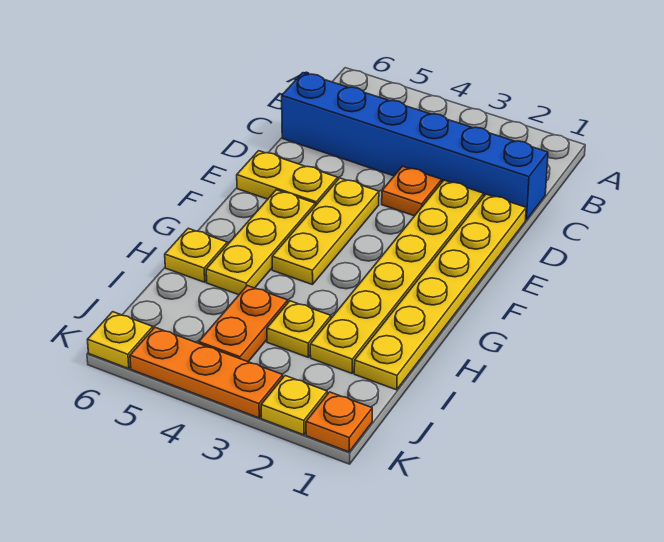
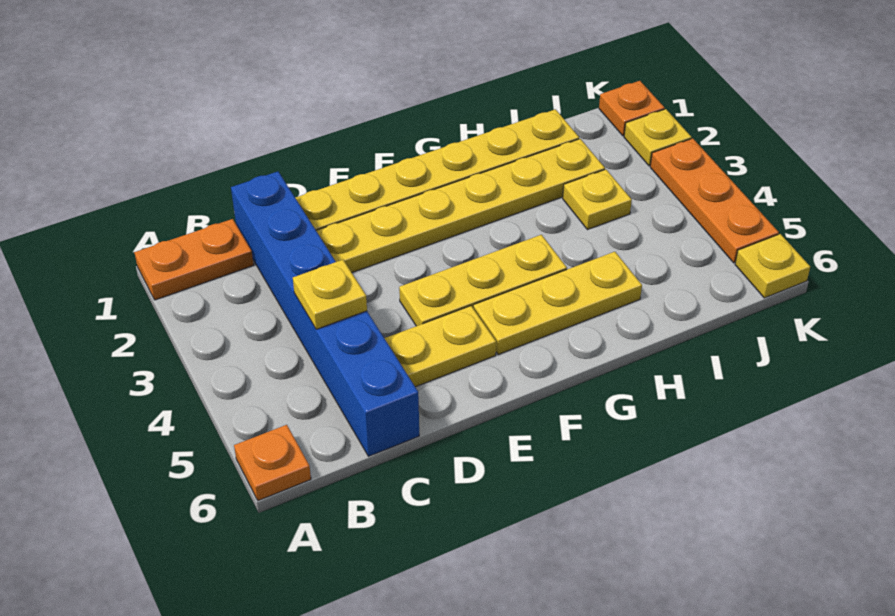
orange 1x1 plate [382,166,442,216] -> orange 1x1 plate moved to [234,425,311,501]
yellow 1x2 plate [237,151,338,206] -> yellow 1x2 plate turned to [384,306,496,387]
yellow 1x1 plate [165,228,227,282] -> yellow 1x1 plate moved to [293,260,367,329]
orange 1x2 plate [199,286,288,362] -> orange 1x2 plate moved to [134,219,254,300]

